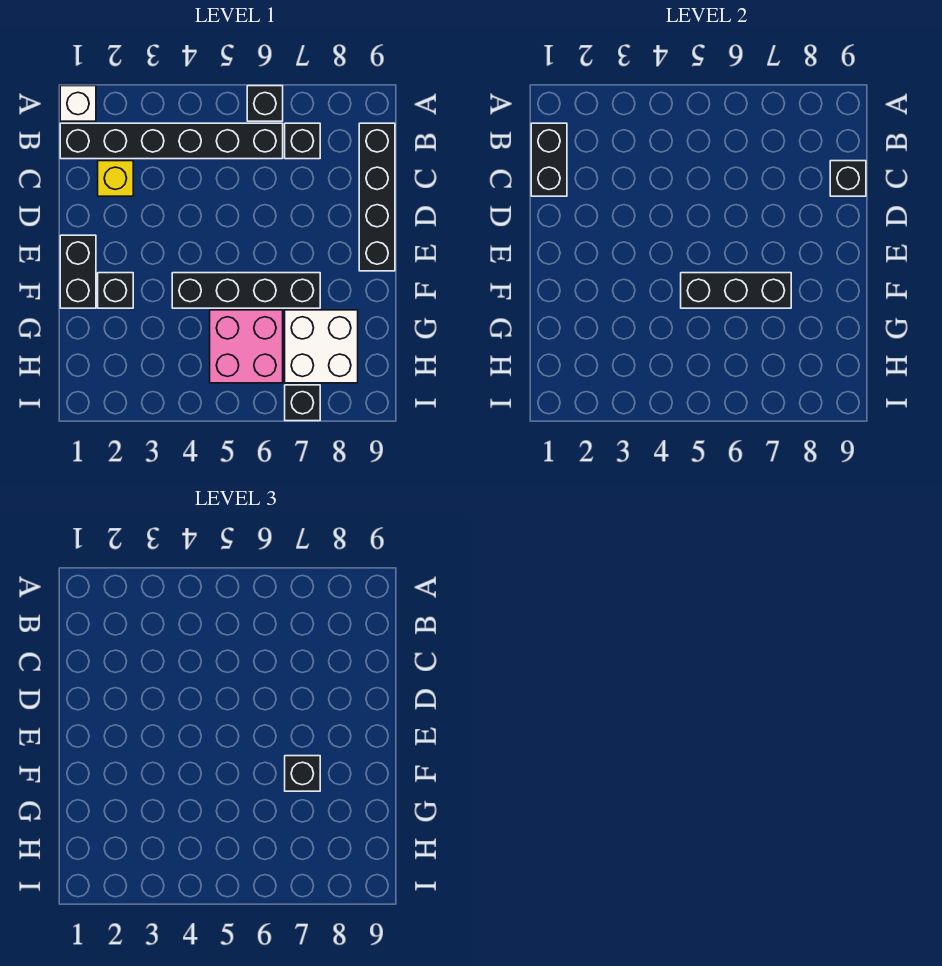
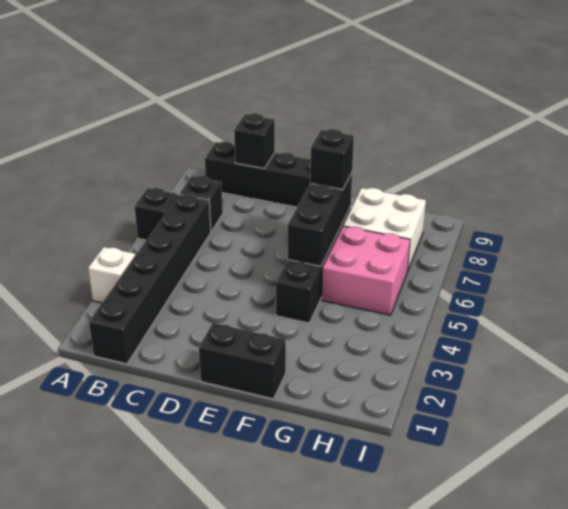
white 1x1 brick [60,86,96,121] -> white 1x1 brick moved to [88,247,135,303]
black 1x2 brick [531,123,567,196] -> none
yellow 1x1 brick [98,161,133,196] -> none
black 1x1 brick [98,273,133,308] -> none
black 1x1 brick [285,385,320,421] -> none

